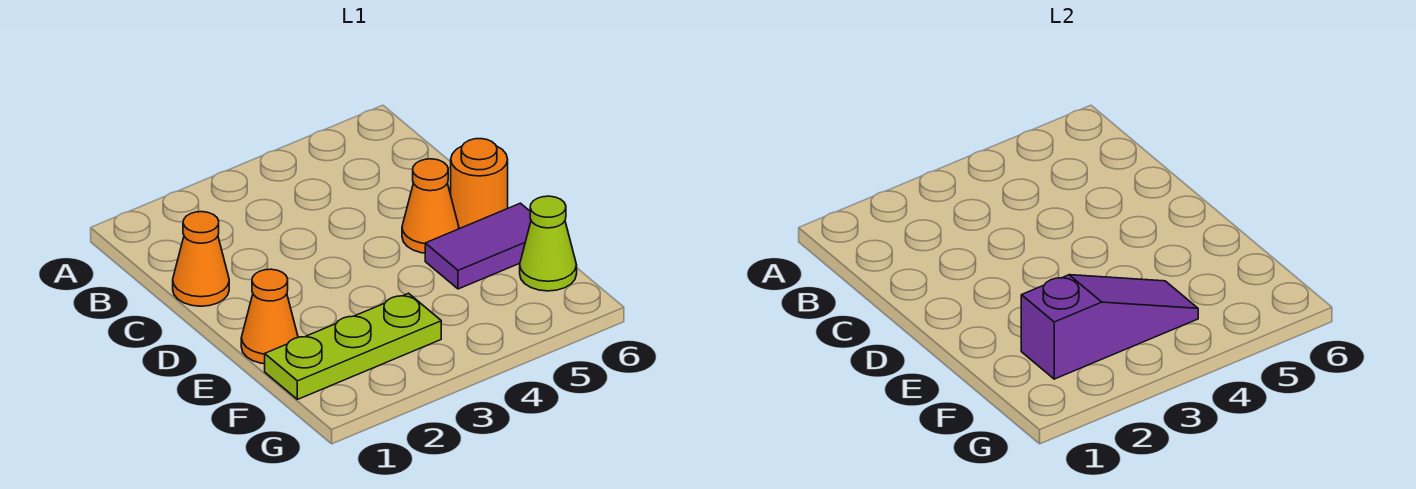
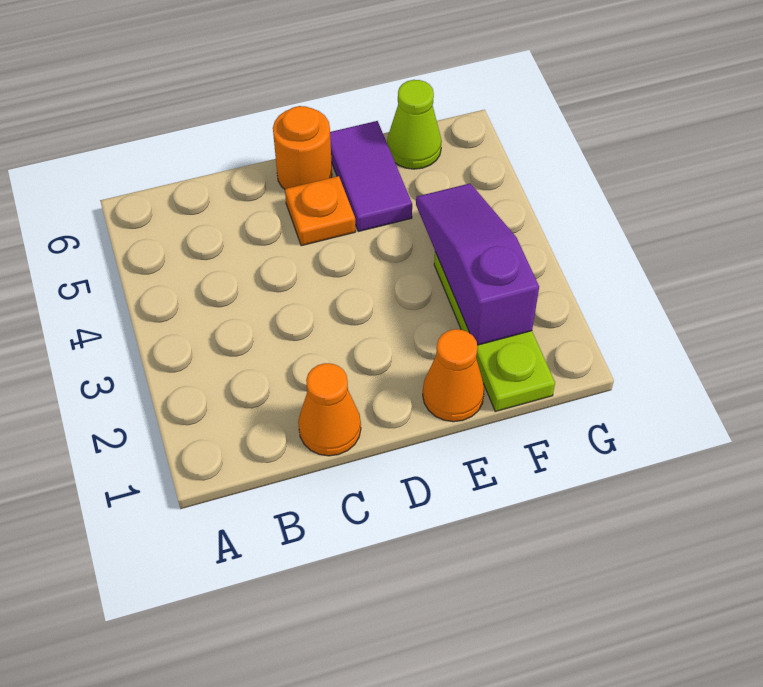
orange 1x1 cone [402,159,459,253] -> orange 1x1 plate [285,176,356,246]

